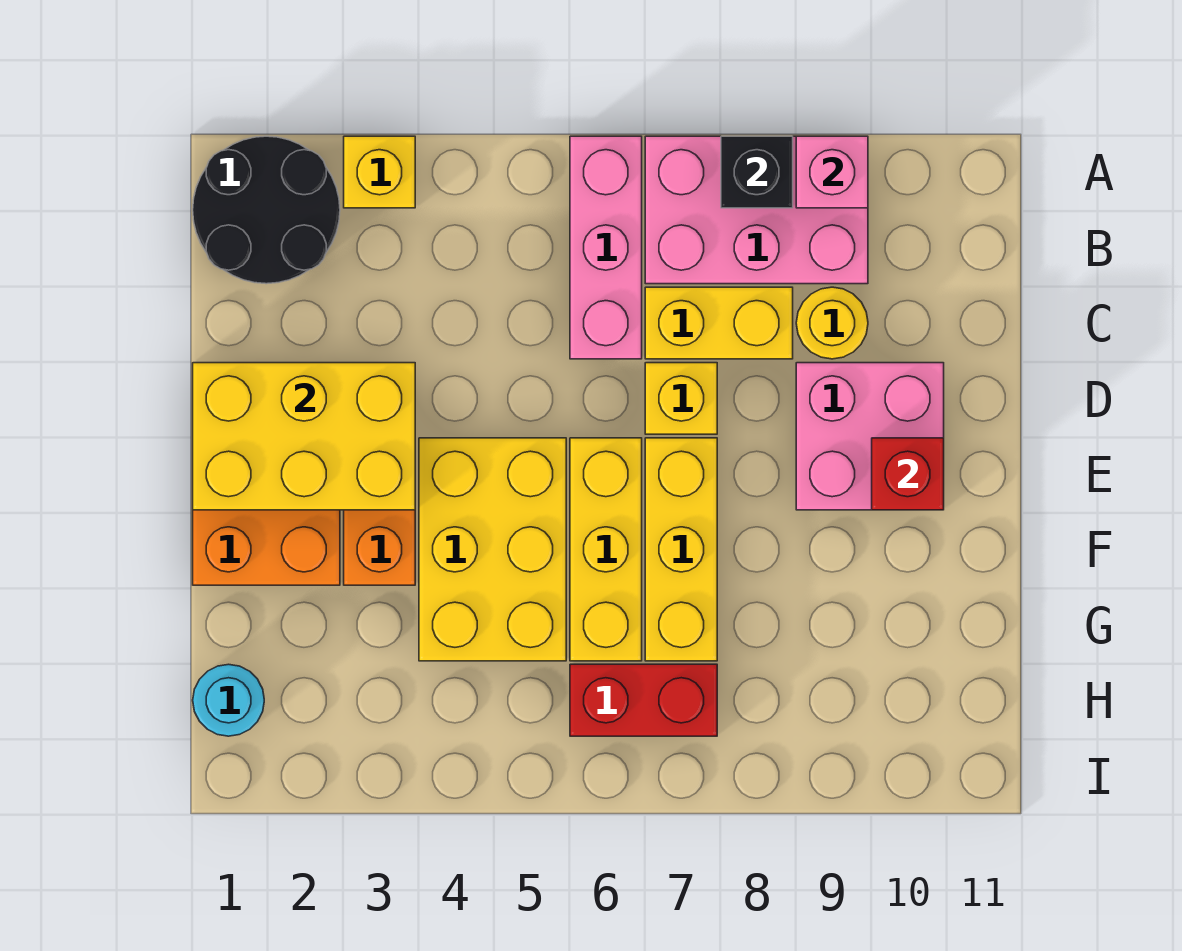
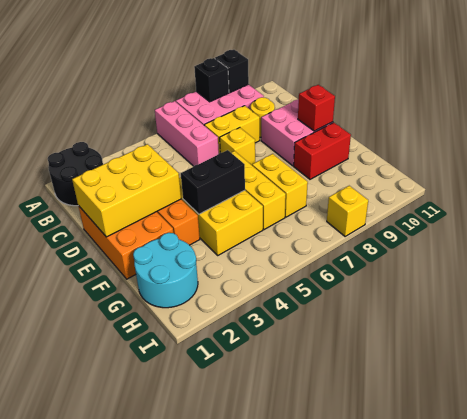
yellow 1x1 brick [344,136,415,208] -> yellow 1x1 brick moved to [327,186,368,237]
pink 1x1 brick [796,136,868,208] -> black 1x1 brick [215,50,249,93]
yellow 1x3 brick [645,438,717,661] -> yellow 1x2 brick [252,154,308,217]
none -> black 1x2 brick [181,150,245,214]
cyan 1x1 round brick [193,664,264,736] -> cyan 2x2 round brick [133,233,198,308]
red 1x2 brick [570,664,717,736] -> red 1x2 brick moved to [294,123,351,179]

